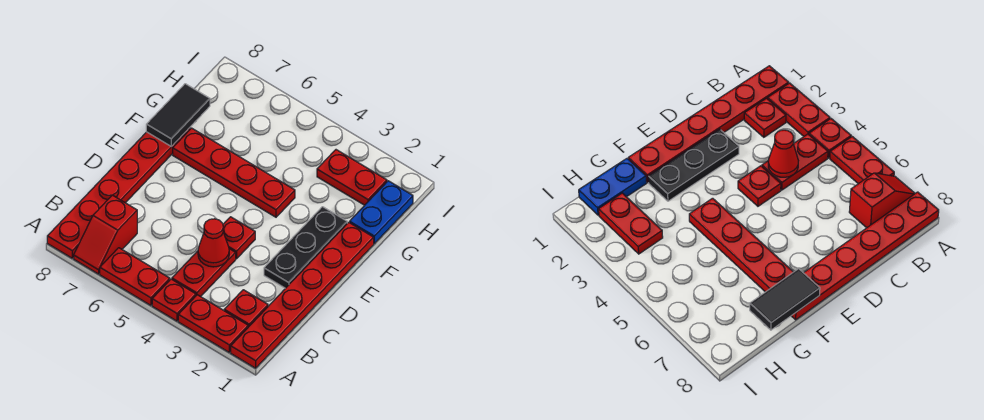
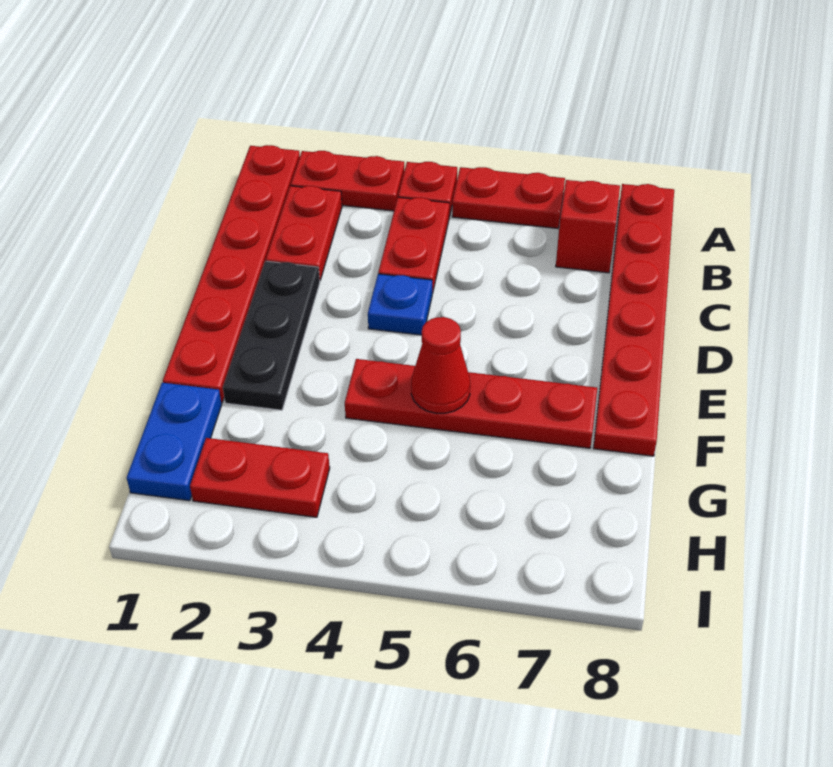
red 1x1 plate [224,290,268,327] -> red 1x2 plate [266,186,342,280]
red 1x1 cone [198,219,229,267] -> red 1x1 cone moved to [411,317,470,413]
red 1x1 plate [223,217,255,259] -> blue 1x1 plate [368,274,432,335]
black 1x2 tile [146,84,210,147] -> none

